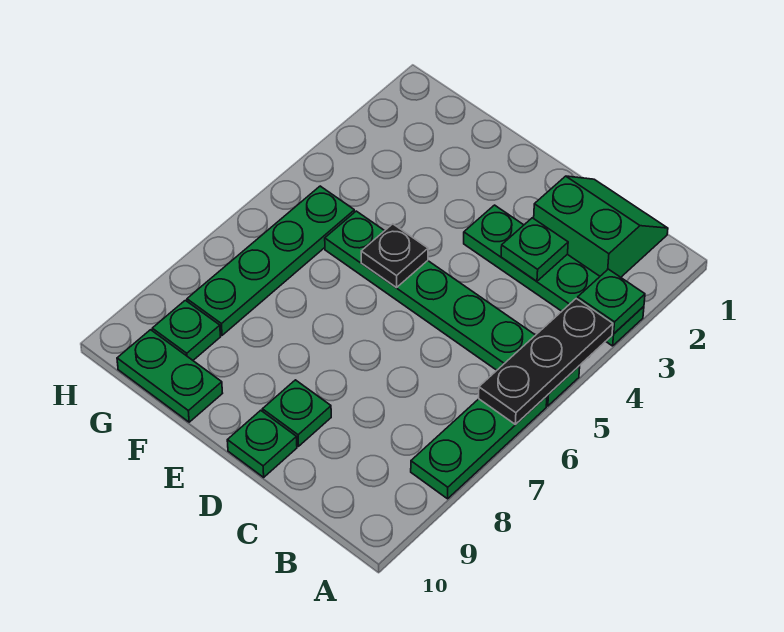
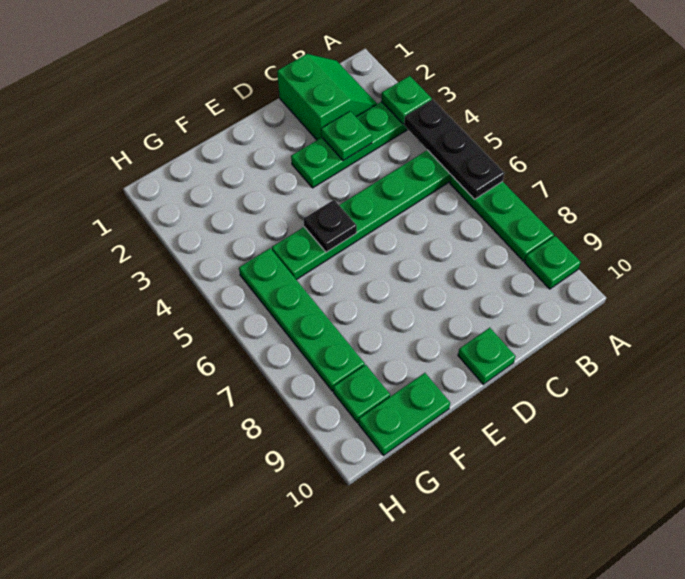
green 2x2 slope [534,176,668,277] -> green 2x2 slope turned to [277,54,377,140]
green 1x1 plate [262,380,331,446] -> green 1x1 plate moved to [525,236,581,289]

